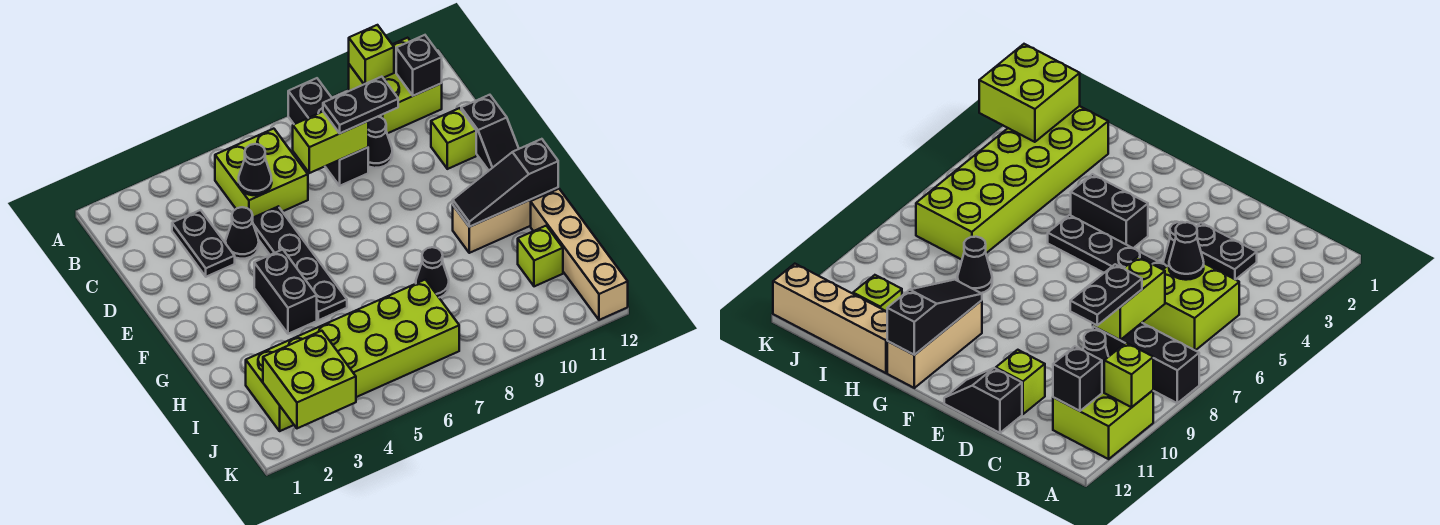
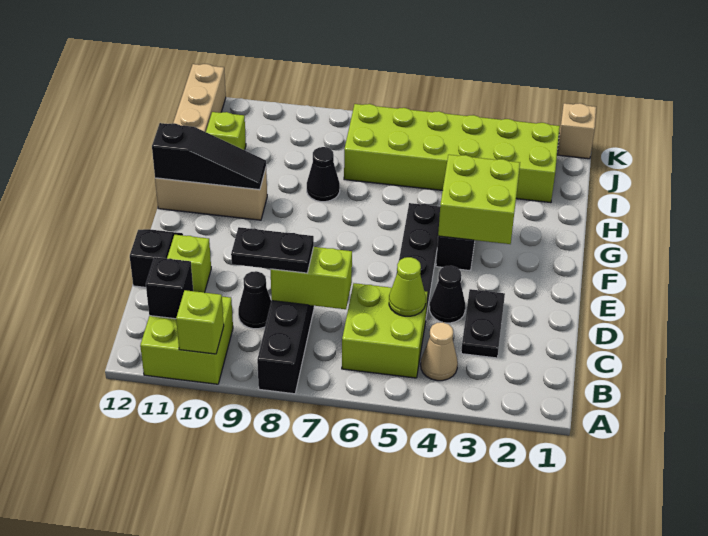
none -> tan 1x1 cone [421,322,458,381]
black 1x1 cone [239,144,272,195] -> lime 1x1 cone [389,257,426,316]
lime 2x2 brick [263,331,356,428] -> lime 2x2 brick moved to [438,155,520,244]
none -> tan 1x1 brick [557,103,596,159]

